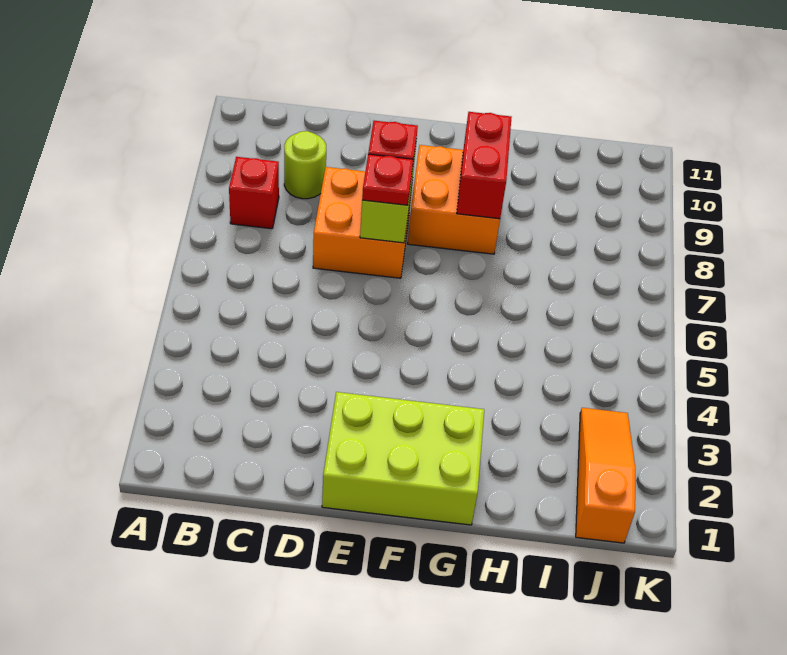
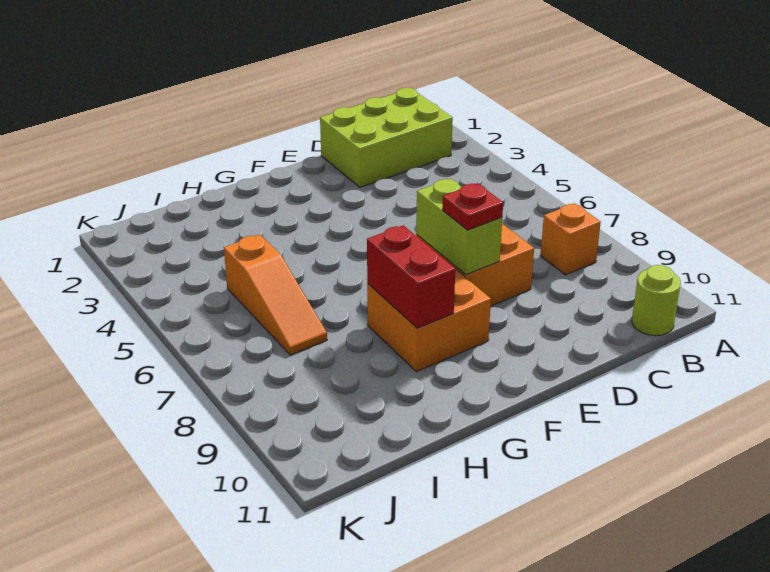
red 1x1 brick [229,157,279,229] -> orange 1x1 brick [540,203,601,275]
lime 1x1 round brick [284,131,326,199] -> lime 1x1 round brick moved to [632,265,681,336]
lime 2x3 brick [322,392,484,525] -> lime 2x3 brick moved to [320,88,453,187]
red 1x1 plate [362,154,413,205] -> none
orange 1x3 slope [576,408,635,543] -> orange 1x3 slope moved to [224,235,327,355]

